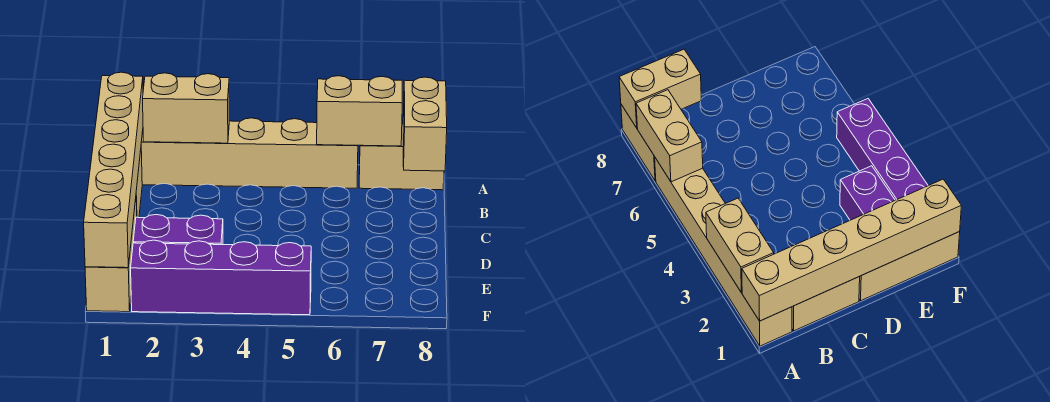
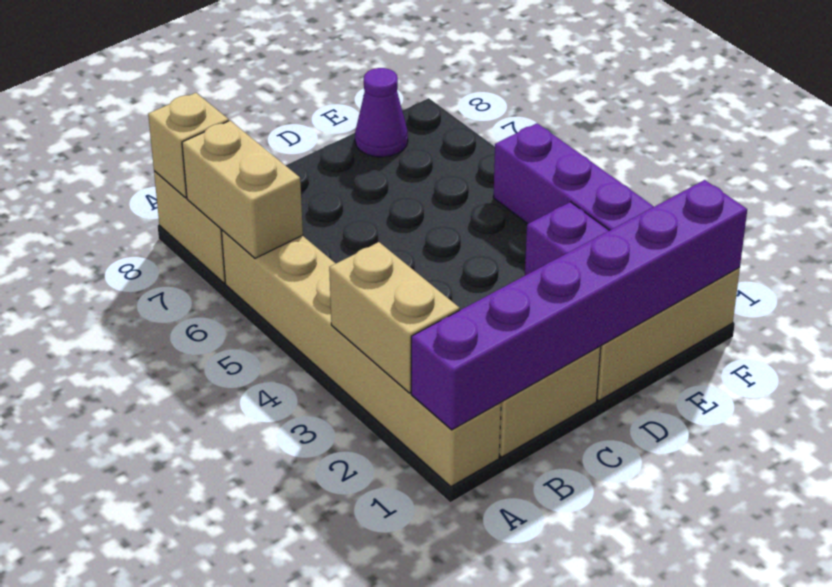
tan 1x6 brick [84,72,143,268] -> purple 1x6 brick [411,180,747,430]
tan 1x2 brick [403,77,447,171] -> tan 1x1 brick [148,93,229,198]
none -> purple 1x1 cone [355,68,408,157]

